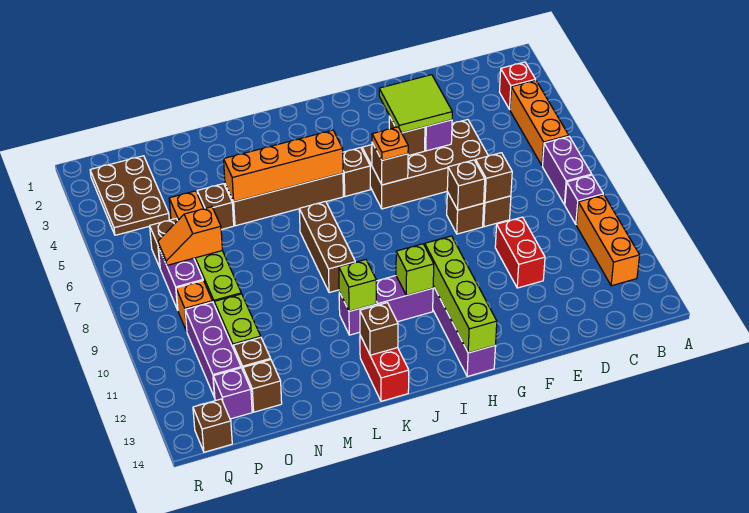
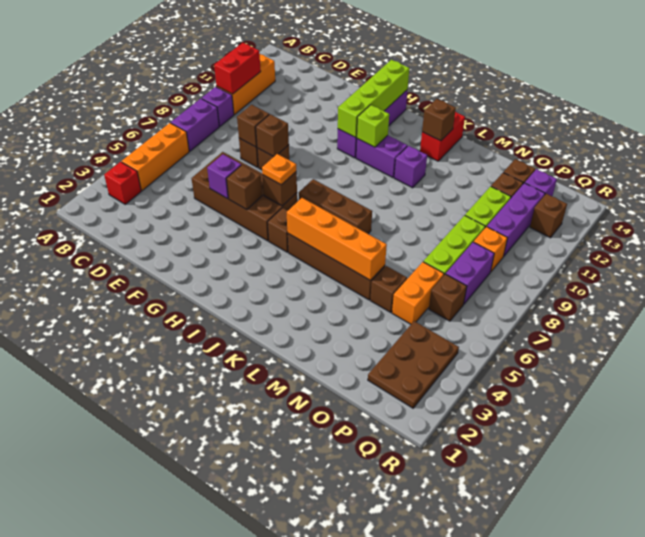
red 1x2 brick [495,217,545,288] -> red 1x2 brick moved to [214,43,261,94]
lime 2x2 tile [379,75,452,133] -> none
brown 1x3 brick [299,201,355,293] -> brown 1x3 brick turned to [299,179,372,234]
lime 1x1 brick [339,260,376,311] -> none
orange 1x2 slope [158,207,223,265] -> none
brown 1x1 brick [193,399,232,452] -> brown 1x1 brick moved to [530,194,567,238]

